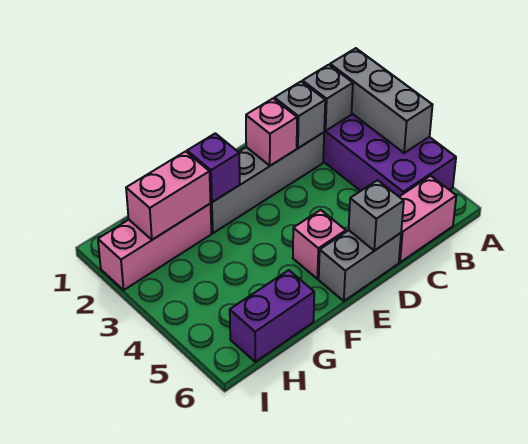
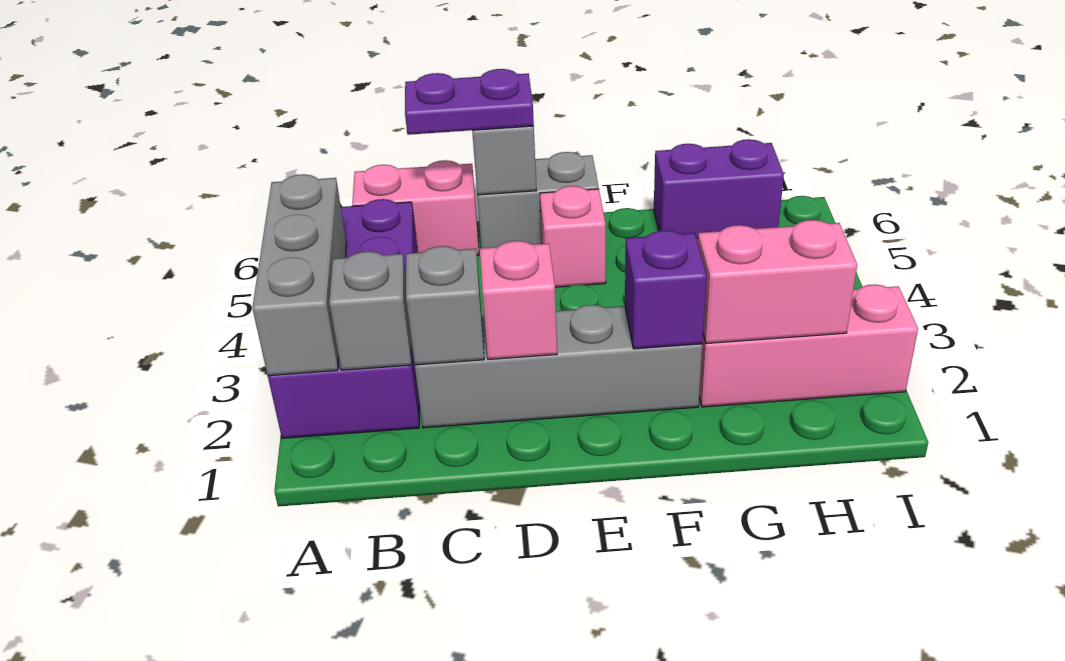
none -> purple 1x2 plate [405,69,534,135]

